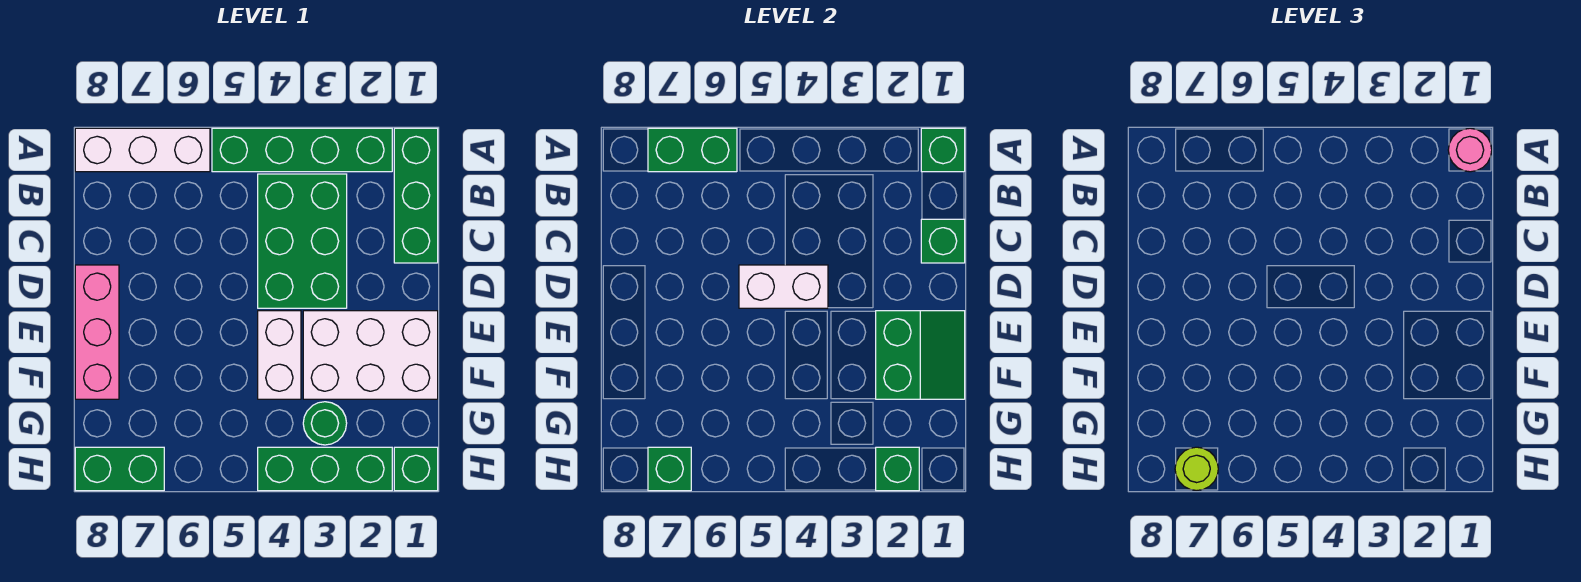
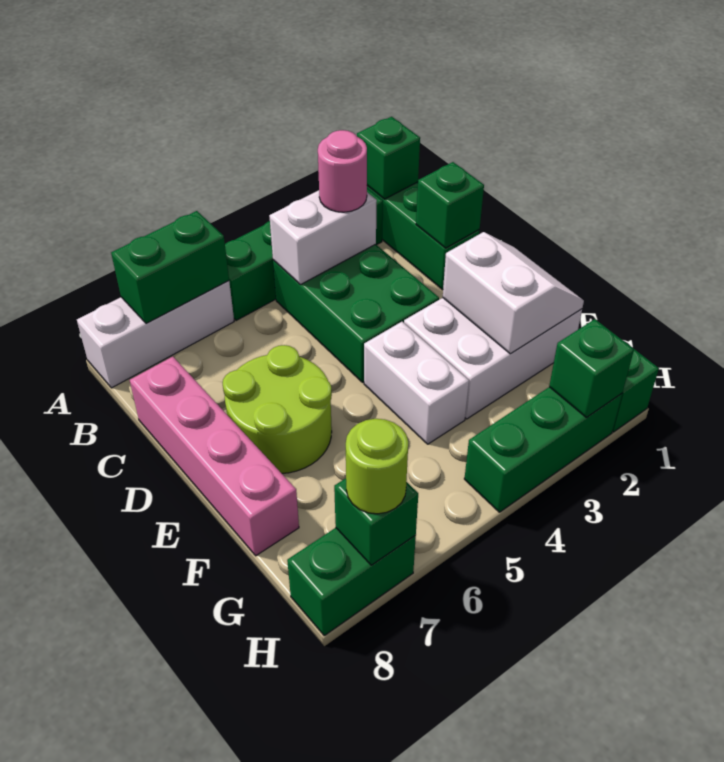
pink 1x1 round brick [1448,128,1492,172] -> pink 1x1 round brick moved to [318,130,367,212]
white 1x2 brick [739,265,828,308] -> white 1x2 brick moved to [269,190,377,285]
none -> lime 2x2 round brick [223,345,332,473]
pink 1x3 brick [75,265,119,399] -> pink 1x4 brick [130,357,299,556]
green 2x2 slope [876,311,965,399] -> white 2x2 slope [443,232,584,354]
green 1x1 round brick [303,402,347,445] -> none

